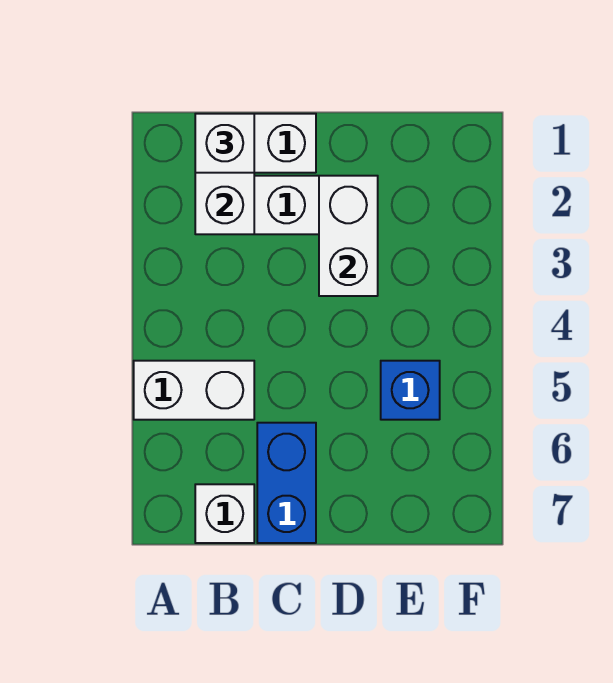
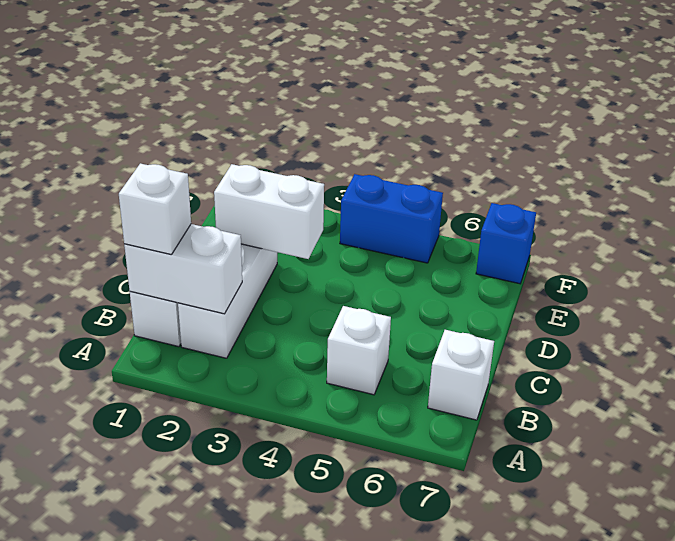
white 1x2 brick [134,361,254,420] -> white 1x1 brick [327,306,391,395]
blue 1x2 brick [257,423,316,543] -> blue 1x2 brick moved to [340,174,443,263]
blue 1x1 brick [381,361,440,420] -> blue 1x1 brick moved to [476,203,536,284]

